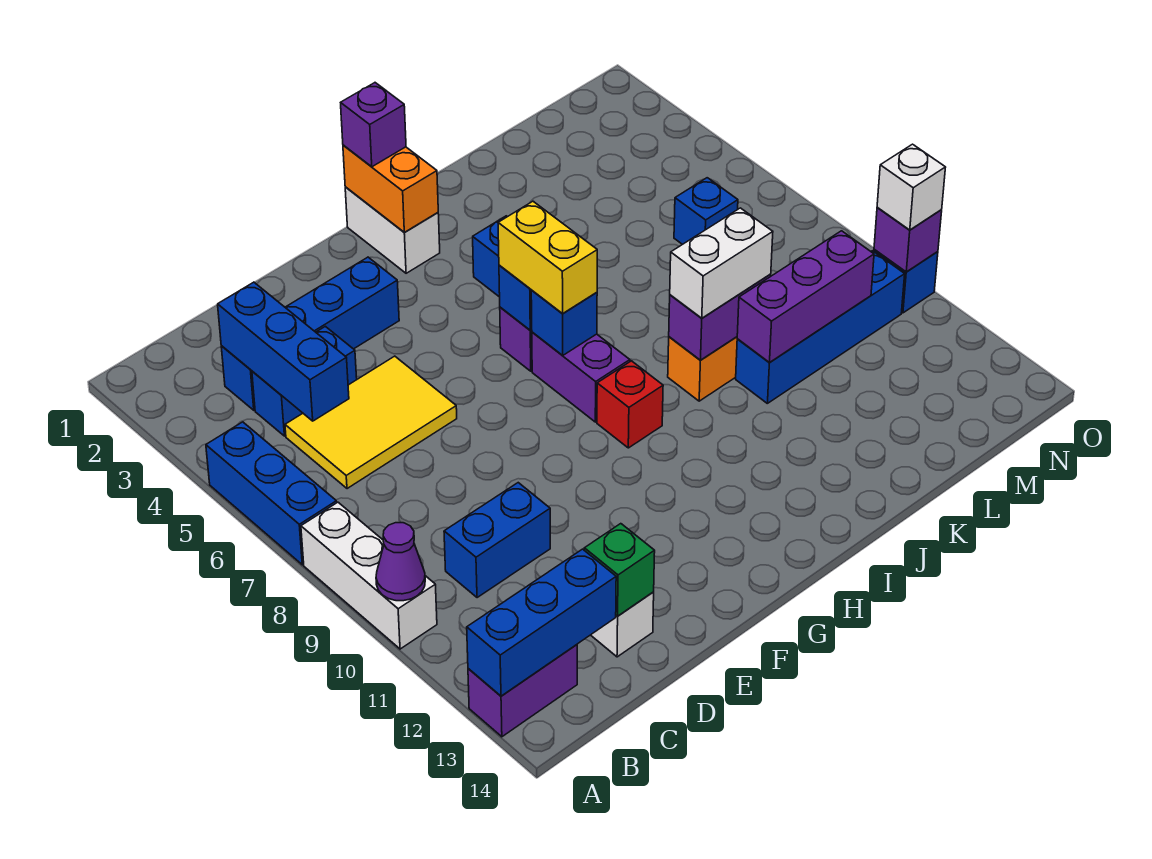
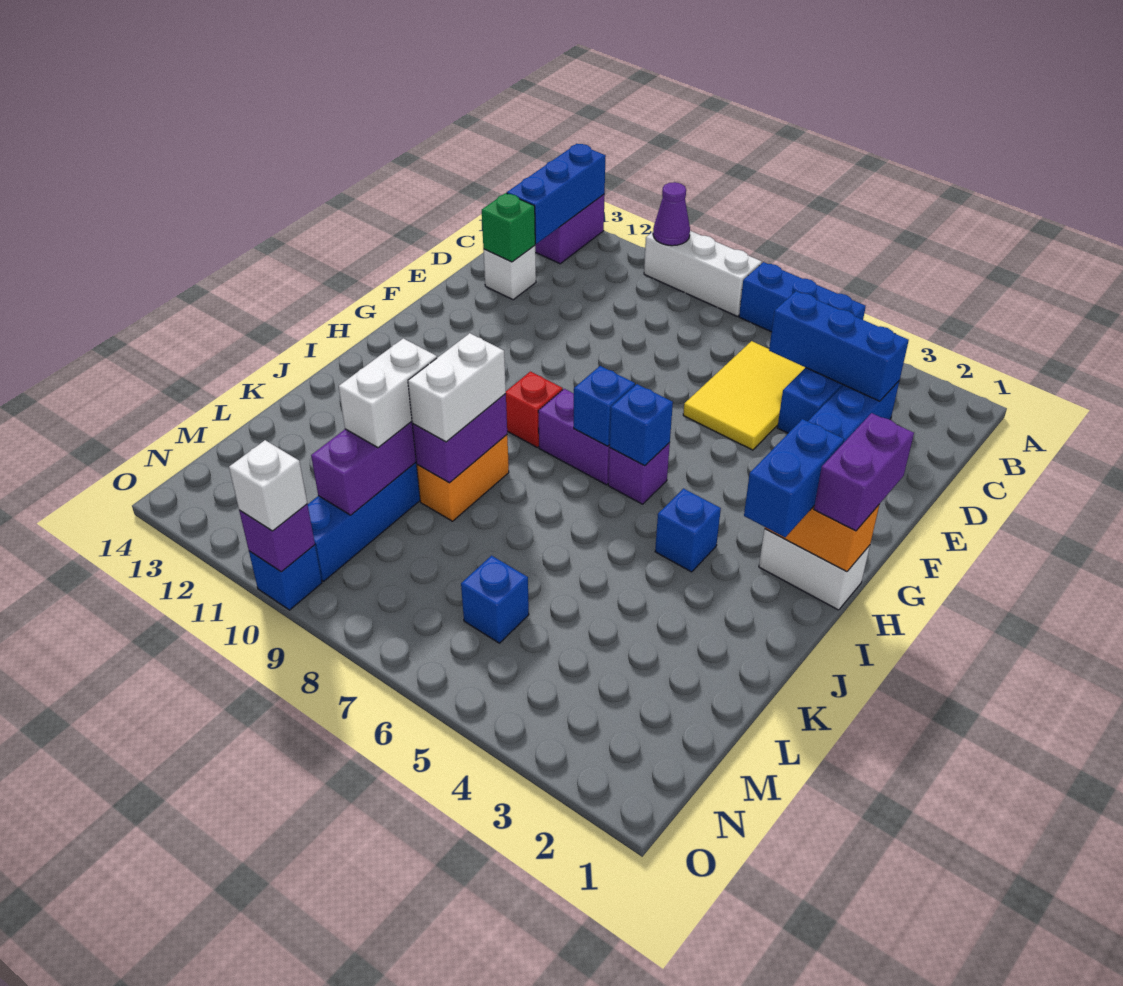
blue 1x2 brick [444,483,550,598] -> blue 1x2 brick moved to [744,419,844,537]
purple 1x1 brick [341,83,406,167] -> purple 1x2 brick [814,413,914,531]
yellow 1x2 brick [498,201,597,313] -> none
none -> white 1x2 brick [339,338,437,448]

